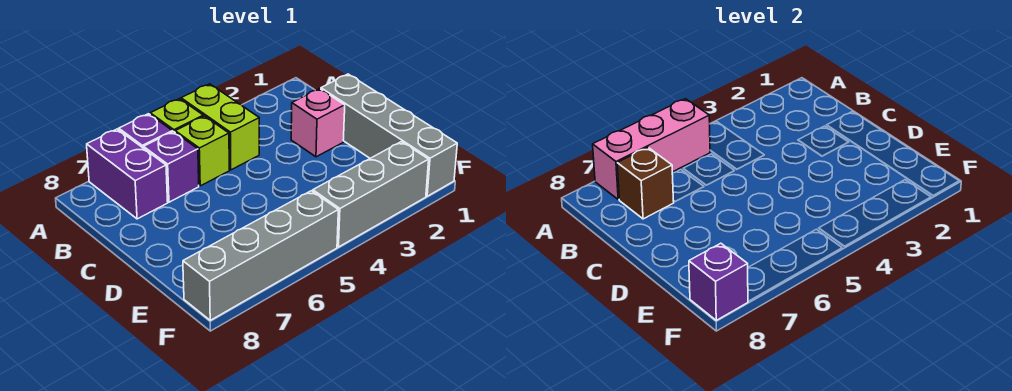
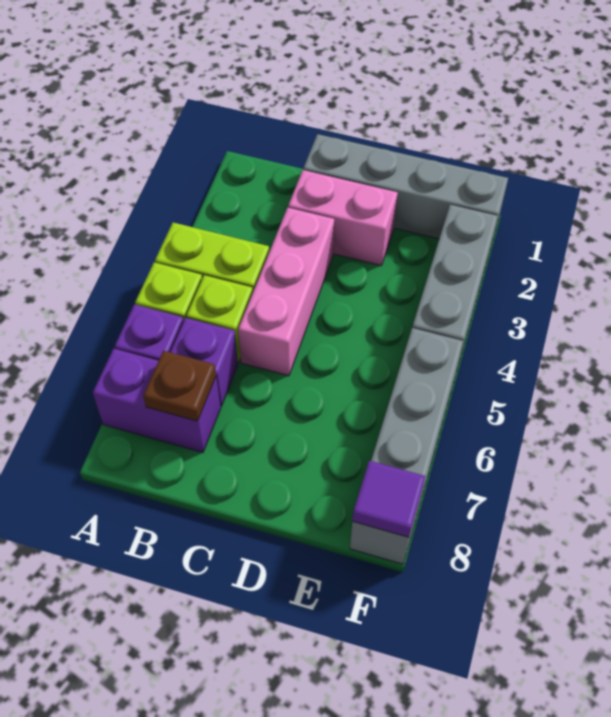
pink 1x3 brick [593,99,710,200] -> pink 1x3 brick moved to [238,208,334,376]
brown 1x1 brick [617,147,674,219] -> brown 1x1 plate [143,351,216,421]
pink 1x1 brick [291,89,345,157] -> pink 1x2 brick [288,170,398,266]
purple 1x1 brick [689,243,748,320] -> purple 1x1 tile [352,461,425,537]

